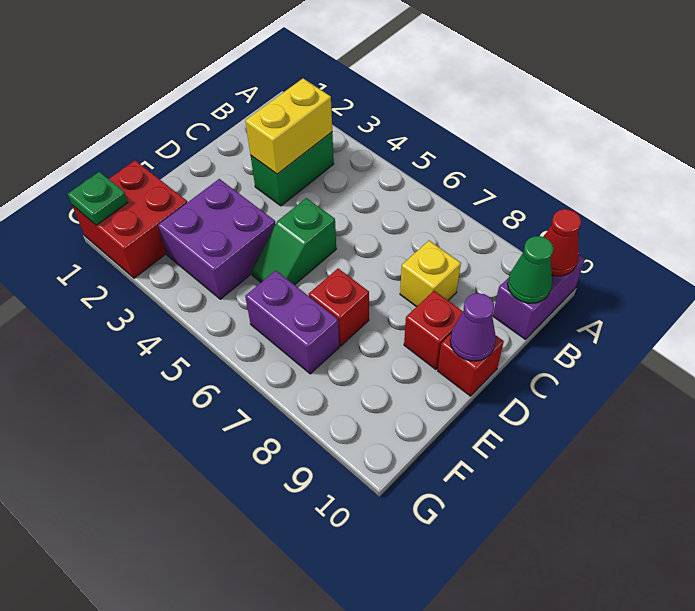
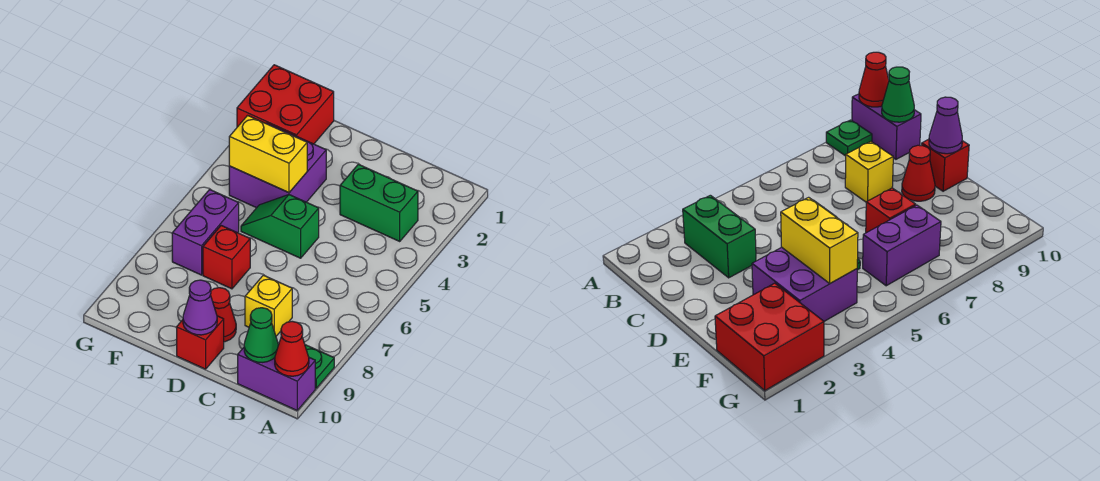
yellow 1x2 brick [245,78,332,174] -> yellow 1x2 brick moved to [229,115,307,193]
red 1x1 brick [404,291,463,369] -> red 1x1 cone [211,288,236,342]
green 1x1 plate [68,172,128,225] -> green 1x1 plate moved to [305,345,334,388]

